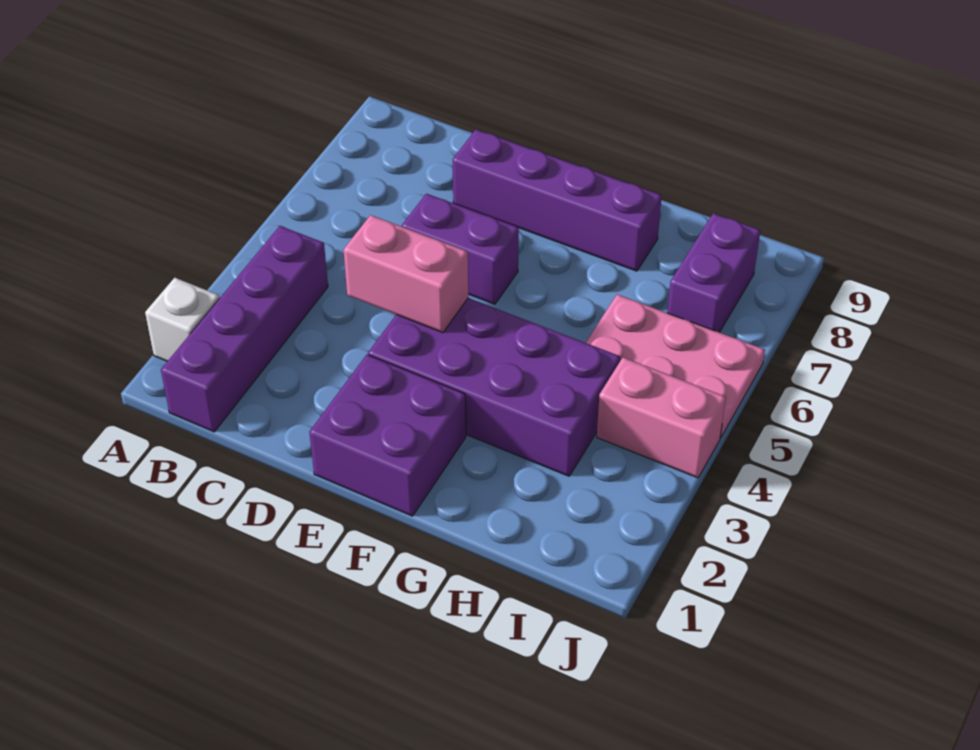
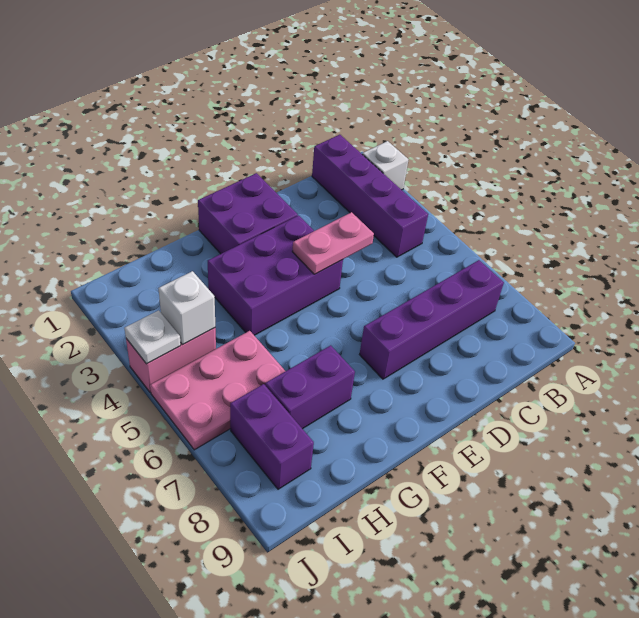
pink 1x2 brick [344,215,468,333] -> pink 1x2 plate [292,212,374,274]
purple 1x2 brick [402,194,519,304] -> purple 1x2 brick moved to [265,345,355,429]
purple 1x4 brick [453,130,662,271] -> purple 1x4 brick moved to [360,260,504,379]
purple 2x4 brick [368,298,620,476] -> purple 2x3 brick [208,215,343,335]
none -> white 1x1 brick [158,271,215,345]
none -> white 1x1 plate [124,310,181,364]

